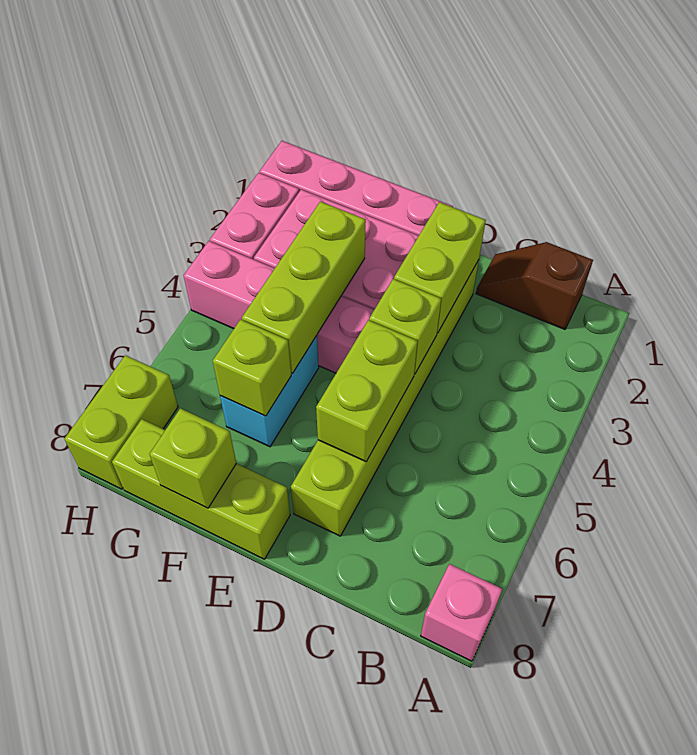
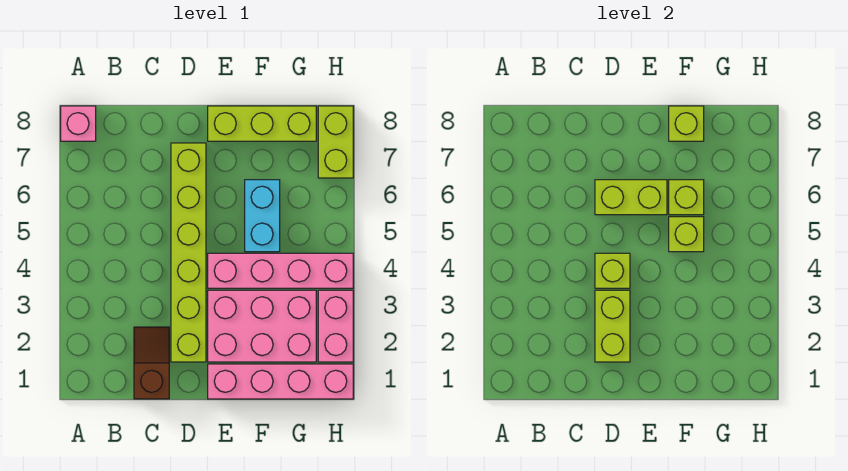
brown 1x2 slope [476,242,593,329] -> brown 1x2 slope turned to [134,327,169,399]
lime 1x2 brick [316,320,418,462] -> lime 1x2 brick turned to [595,180,667,215]
lime 1x3 brick [242,202,366,373] -> lime 1x1 brick [669,217,704,252]

